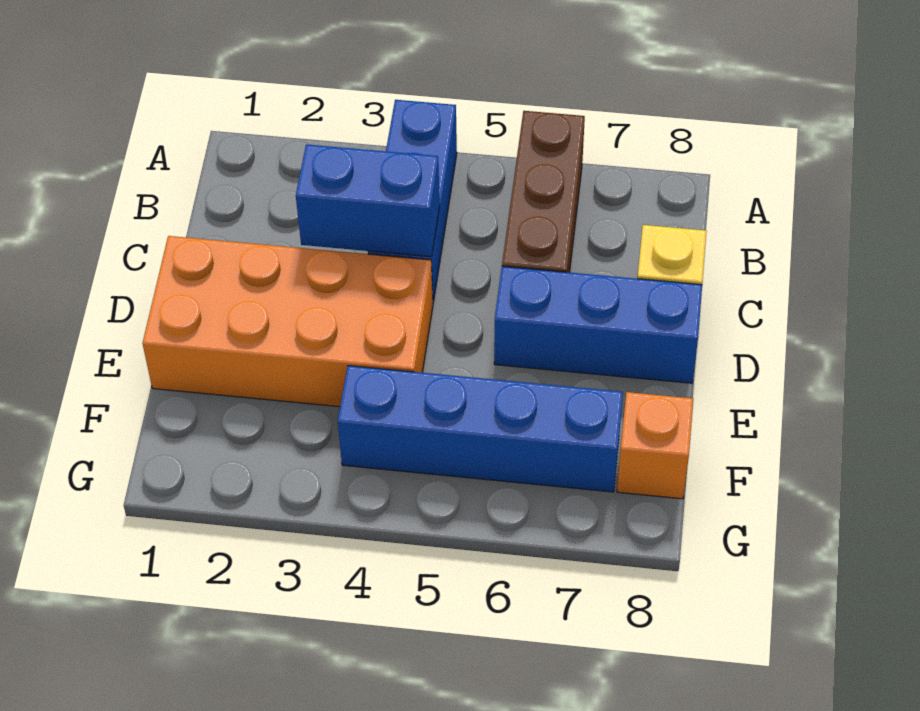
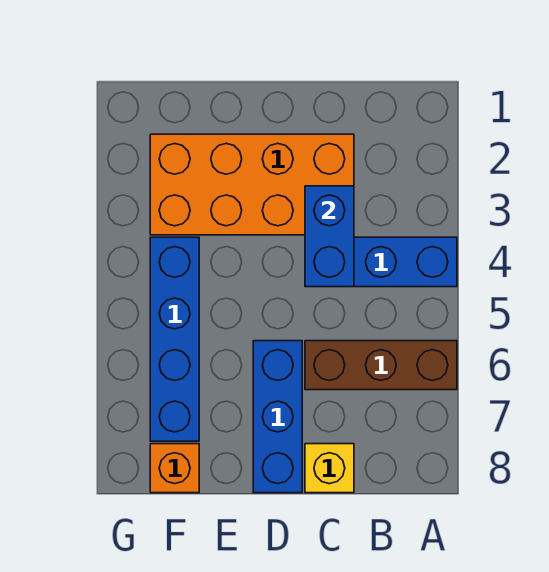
orange 2x4 brick [143,236,433,407] -> orange 2x4 brick turned to [150,134,354,235]

